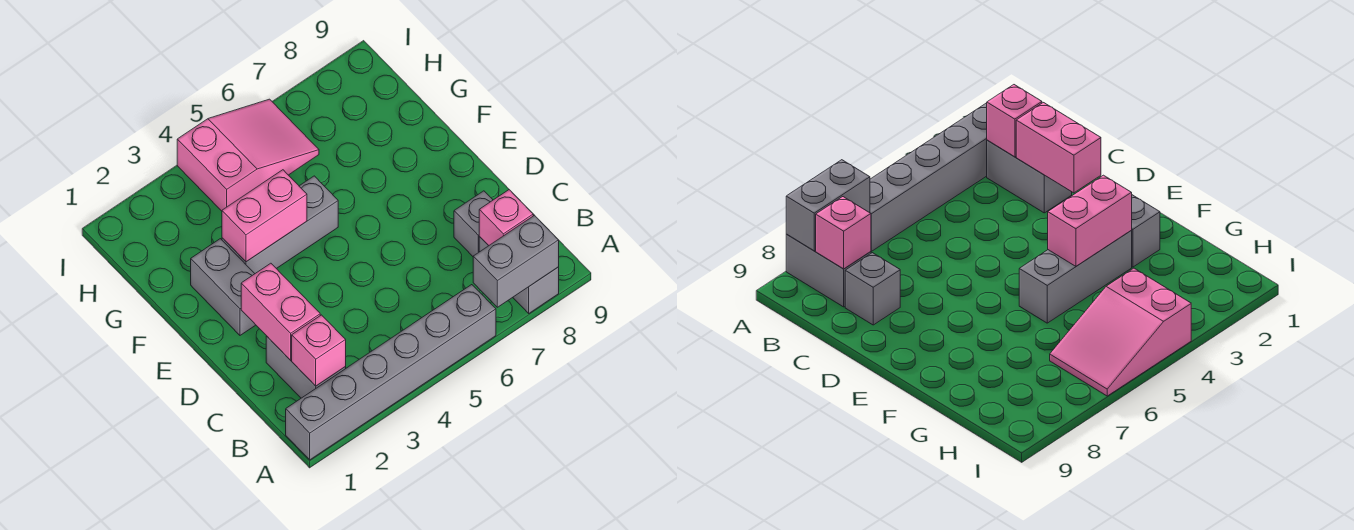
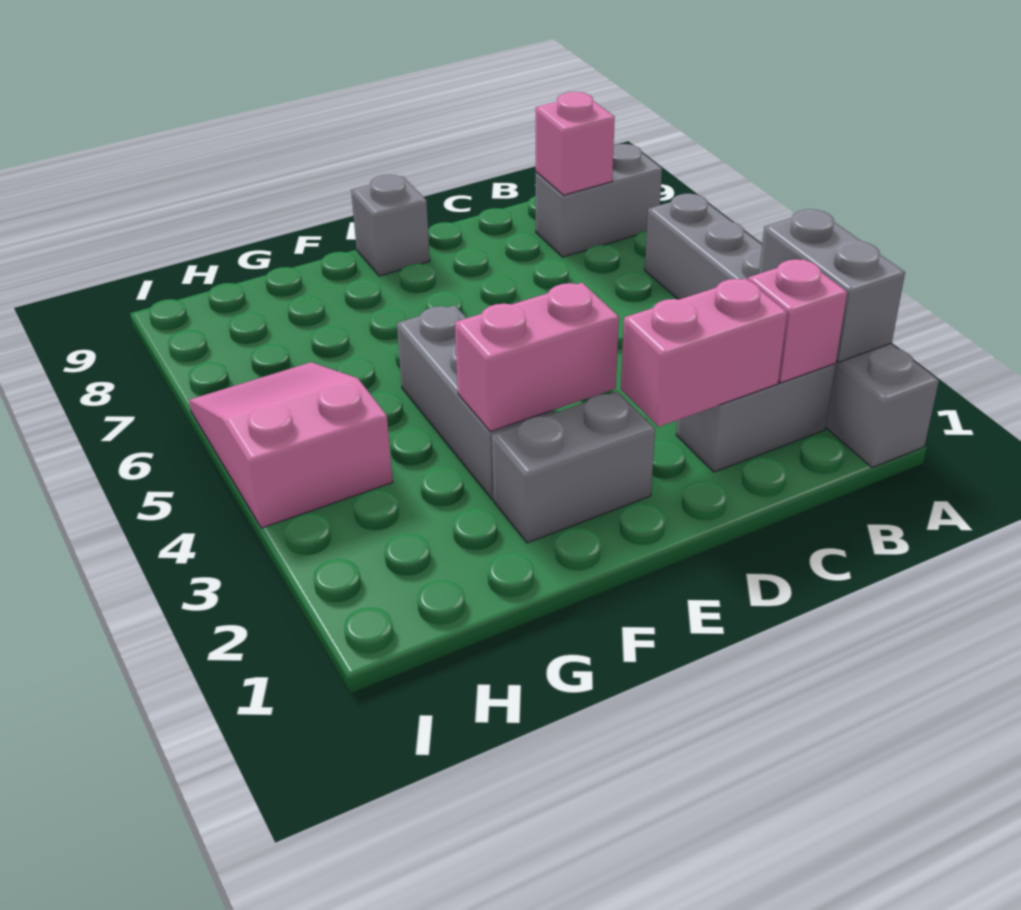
grey 1x2 brick [473,215,559,307] -> grey 1x2 brick moved to [759,209,905,362]
grey 1x1 brick [454,191,493,256] -> grey 1x1 brick moved to [351,175,430,276]
pink 1x2 brick [222,170,307,262] -> pink 1x2 brick turned to [455,283,619,432]

